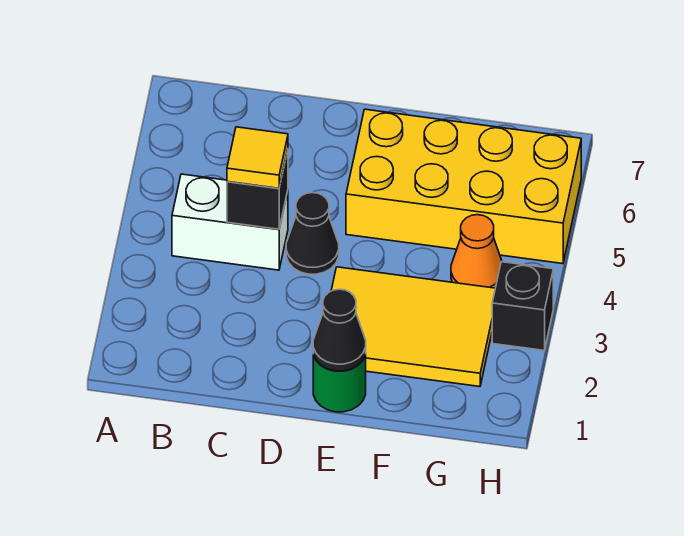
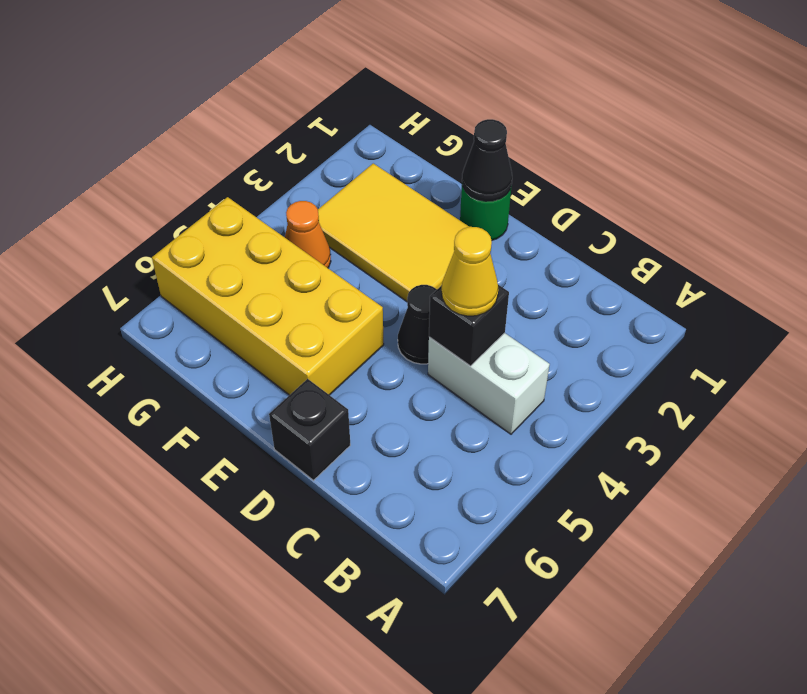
yellow 1x1 tile [227,127,288,188] -> yellow 1x1 cone [442,227,498,316]
black 1x1 brick [492,262,553,350] -> black 1x1 brick moved to [269,379,350,480]

